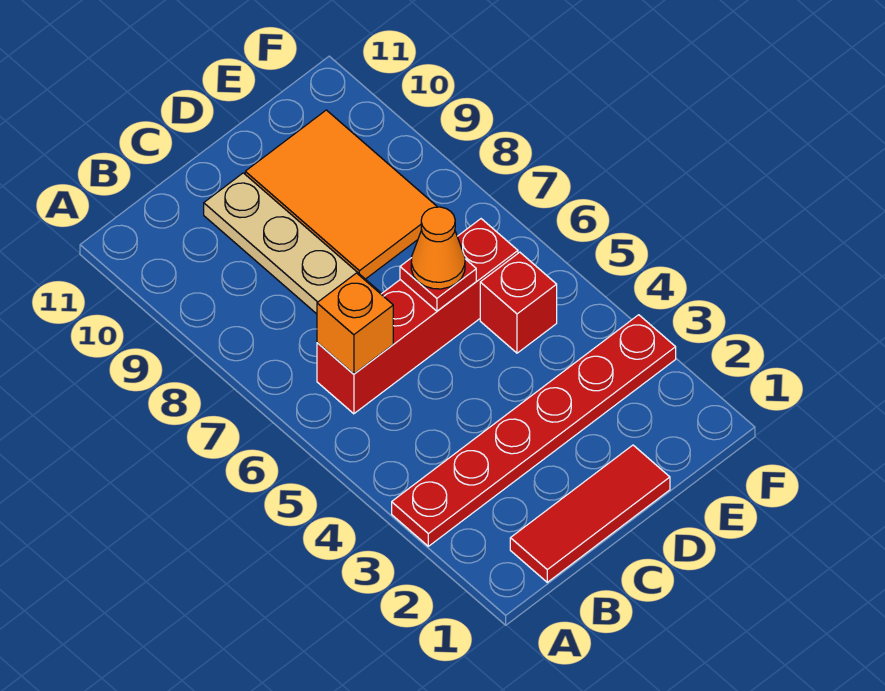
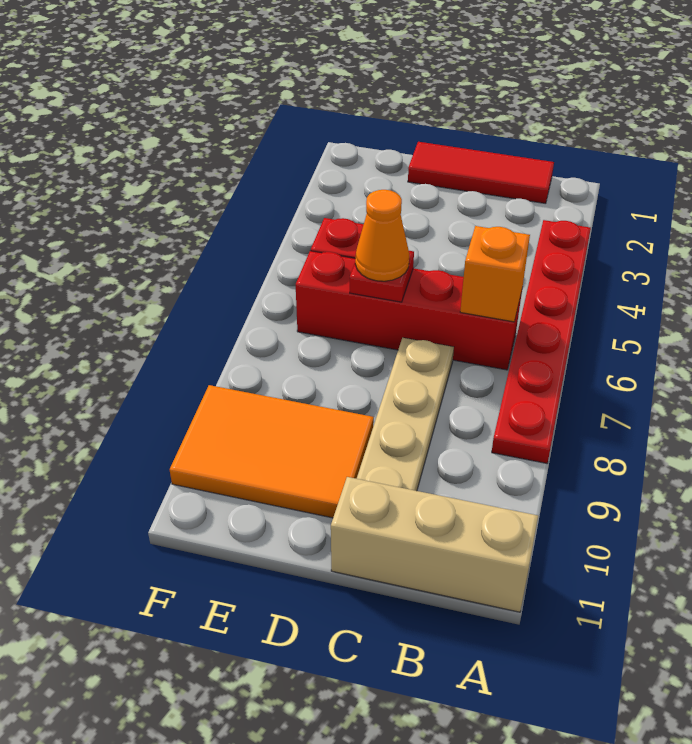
red 1x6 plate [392,315,676,546] -> red 1x6 plate turned to [492,220,591,463]
none -> tan 1x3 brick [331,477,538,612]
orange 2x3 tile [245,110,437,279] -> orange 2x3 tile turned to [170,385,374,518]

